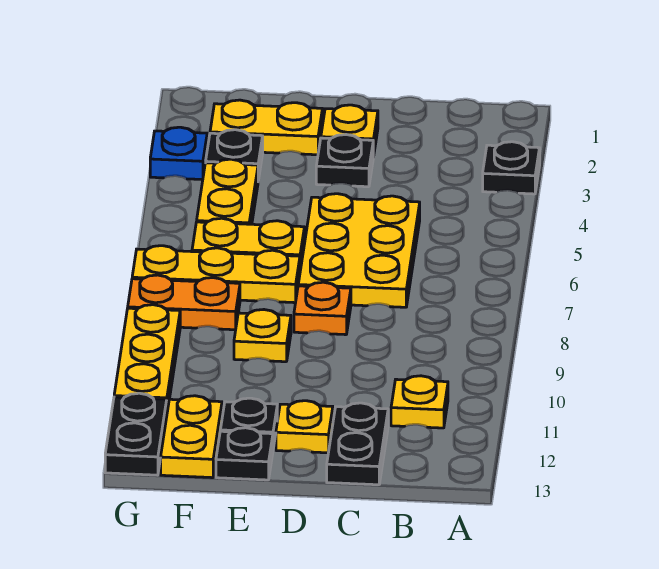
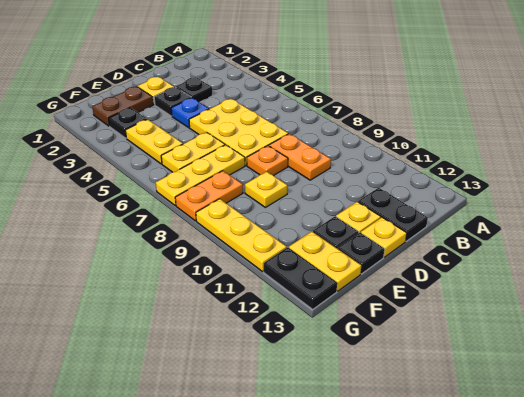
black 1x1 plate [483,142,540,194] -> black 1x1 plate moved to [176,77,213,102]
yellow 1x1 plate [391,376,448,428] -> yellow 1x1 plate moved to [361,217,407,257]
none -> orange 1x2 plate [269,134,331,180]
yellow 1x2 plate [210,100,323,155] -> brown 1x2 plate [92,86,153,126]
blue 1x1 plate [150,127,207,180] -> blue 1x1 plate moved to [171,98,209,128]

